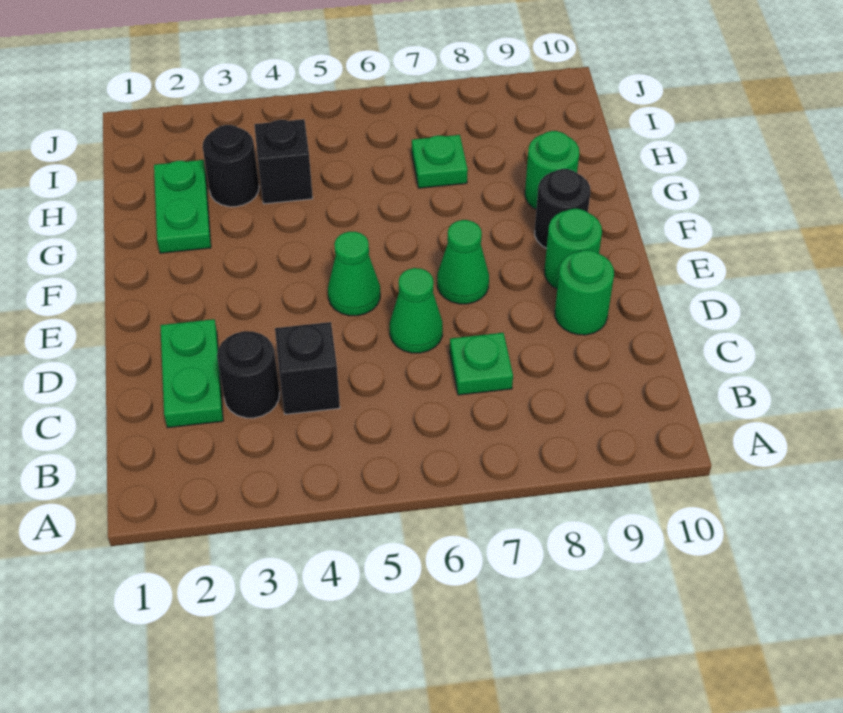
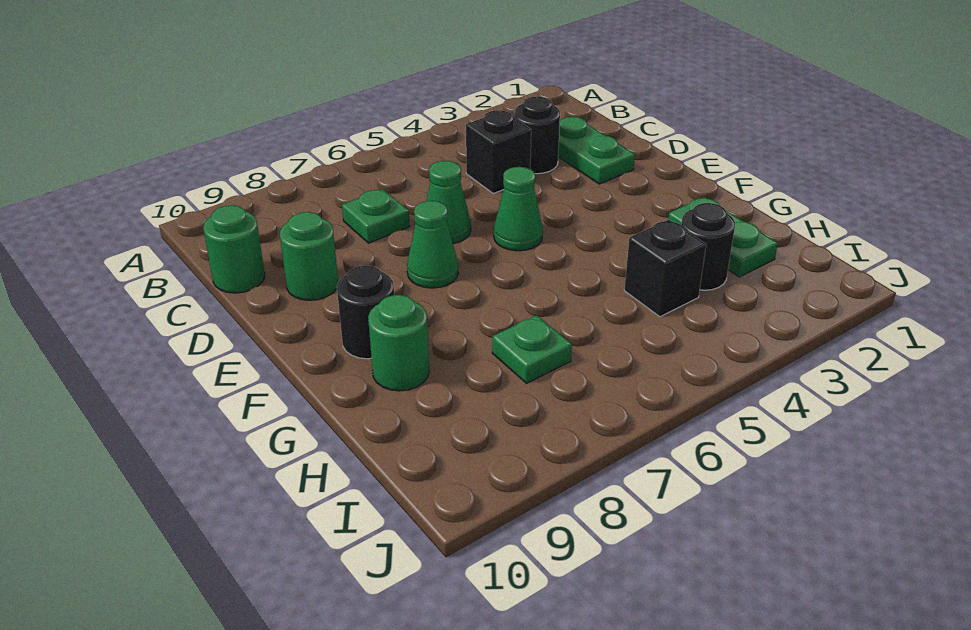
green 1x1 round brick [544,209,602,289] -> green 1x1 round brick moved to [203,205,265,293]

